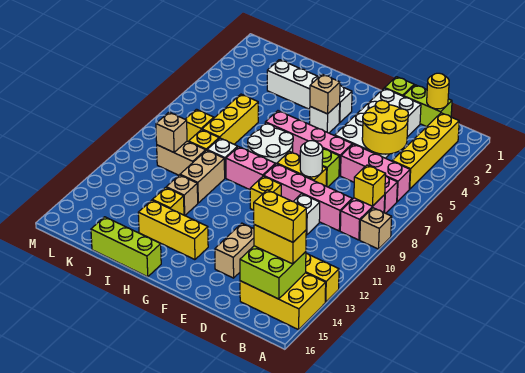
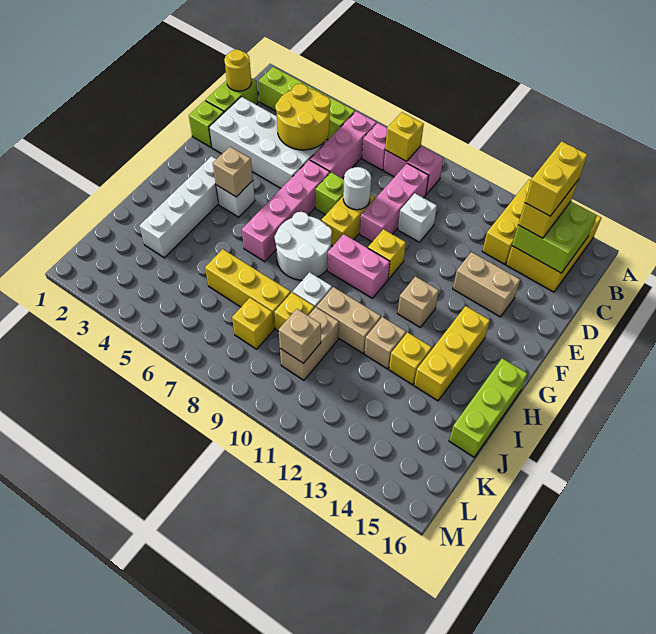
tan 1x1 brick [360,208,392,249] -> tan 1x1 brick moved to [397,277,439,327]
yellow 1x4 brick [392,113,459,189] -> lime 1x4 brick [258,67,355,140]
pink 1x4 brick [264,164,352,231] -> pink 1x3 brick [360,163,429,242]
pink 1x2 brick [226,147,275,190] -> pink 1x2 brick turned to [327,234,390,298]

